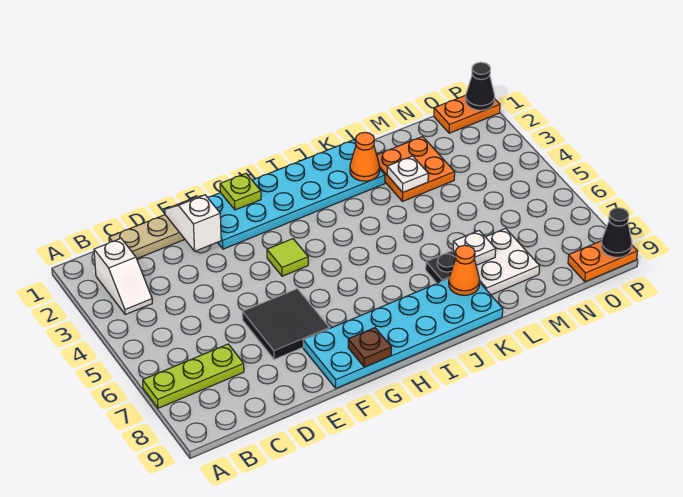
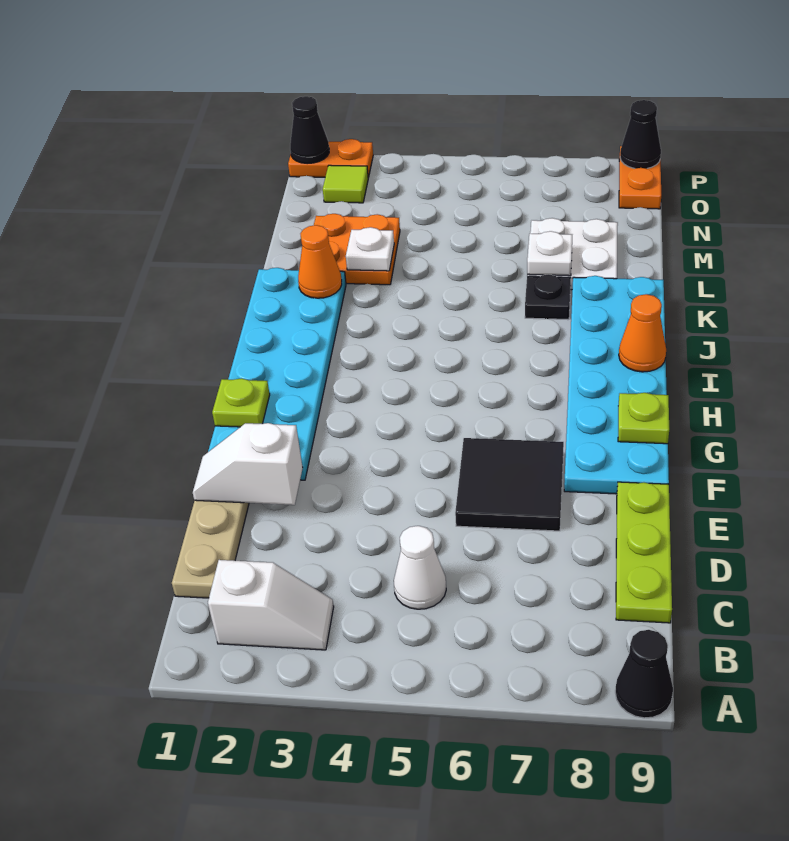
lime 1x3 plate [143,344,244,408] -> lime 1x3 plate moved to [616,482,672,623]
none -> black 1x1 cone [615,630,673,718]
none -> white 1x1 cone [394,526,446,609]
lime 1x1 tile [267,239,308,276] -> lime 1x1 tile moved to [323,165,368,203]
brown 1x1 plate [348,328,391,367] -> lime 1x1 plate [618,393,669,444]
orange 1x1 cone [449,245,480,295] -> orange 1x1 cone moved to [619,294,666,372]
orange 1x2 plate [434,95,500,133] -> orange 1x2 plate turned to [288,139,373,178]

